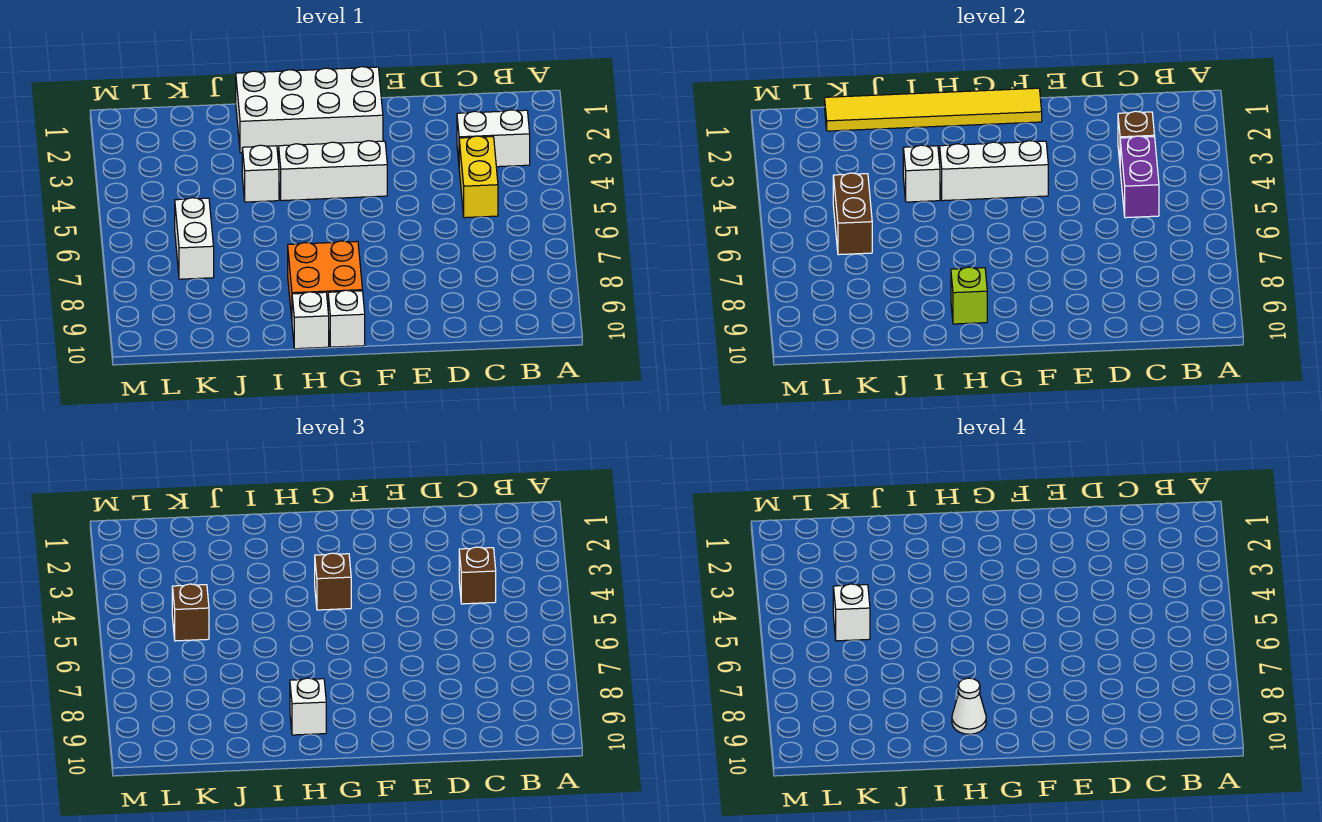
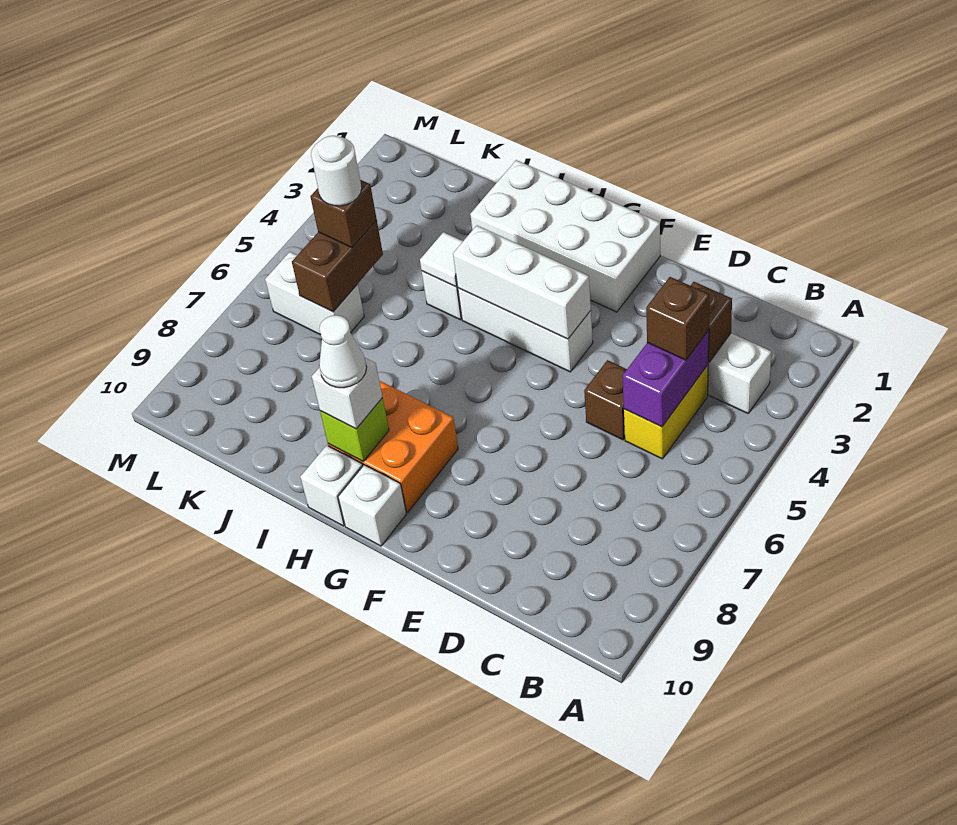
yellow 1x6 tile [825,88,1042,131] -> none
brown 1x1 brick [315,553,351,610] -> brown 1x1 brick moved to [584,360,627,440]
white 1x1 brick [903,145,940,202] -> white 1x1 tile [420,232,463,287]
white 1x1 brick [833,584,870,641] -> white 1x1 round brick [311,136,362,206]
white 1x2 brick [175,198,214,279] -> white 1x2 brick turned to [265,252,364,335]

